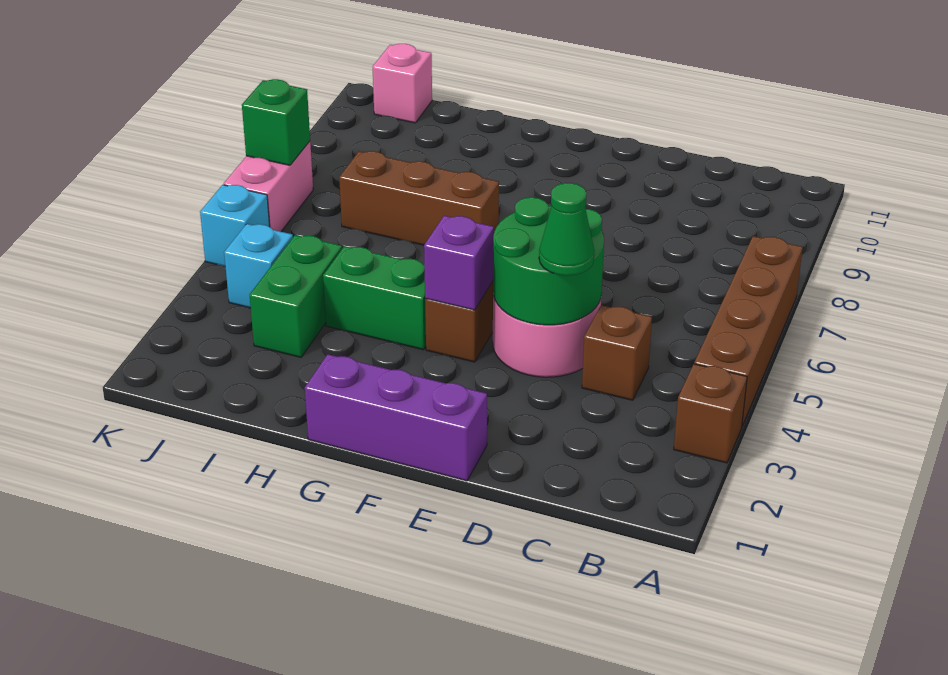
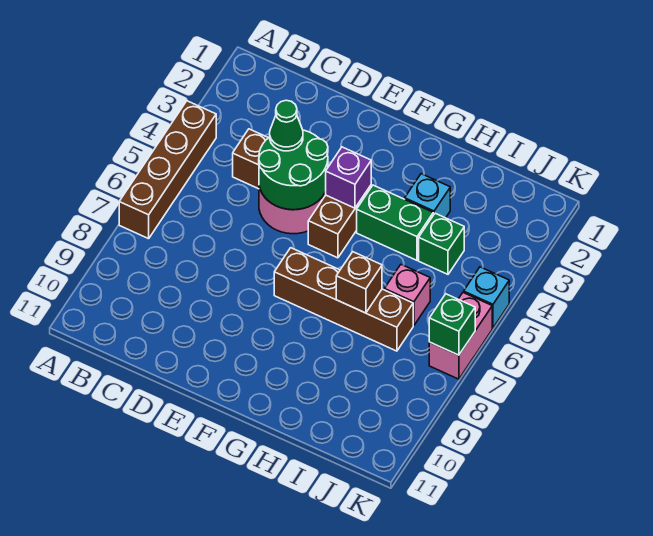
brown 1x1 brick [674,364,747,463] -> brown 1x1 brick moved to [336,252,382,313]
purple 1x3 brick [305,354,487,481] -> none
brown 1x3 brick [339,151,499,245] -> brown 1x4 brick [274,248,413,351]
green 1x2 brick [250,235,342,357] -> green 1x1 brick [419,213,464,274]
cyan 1x1 brick [224,224,293,308] -> cyan 1x1 brick moved to [405,174,450,218]
pink 1x1 brick [373,44,432,123] -> pink 1x1 brick moved to [384,265,430,326]

